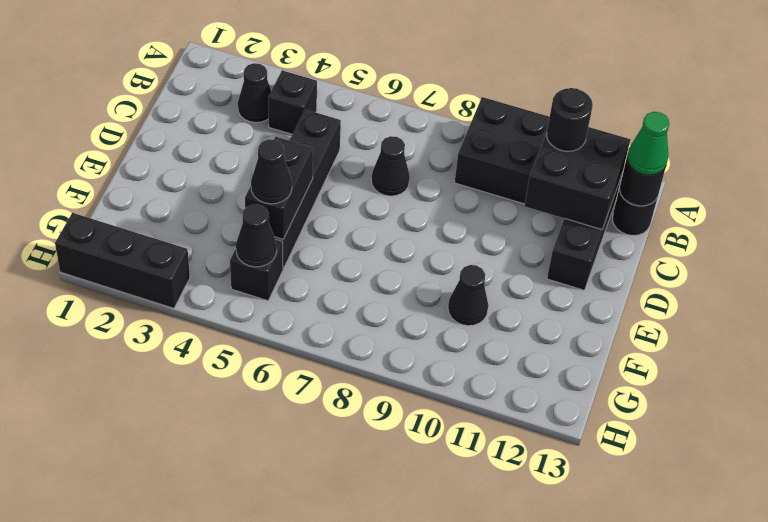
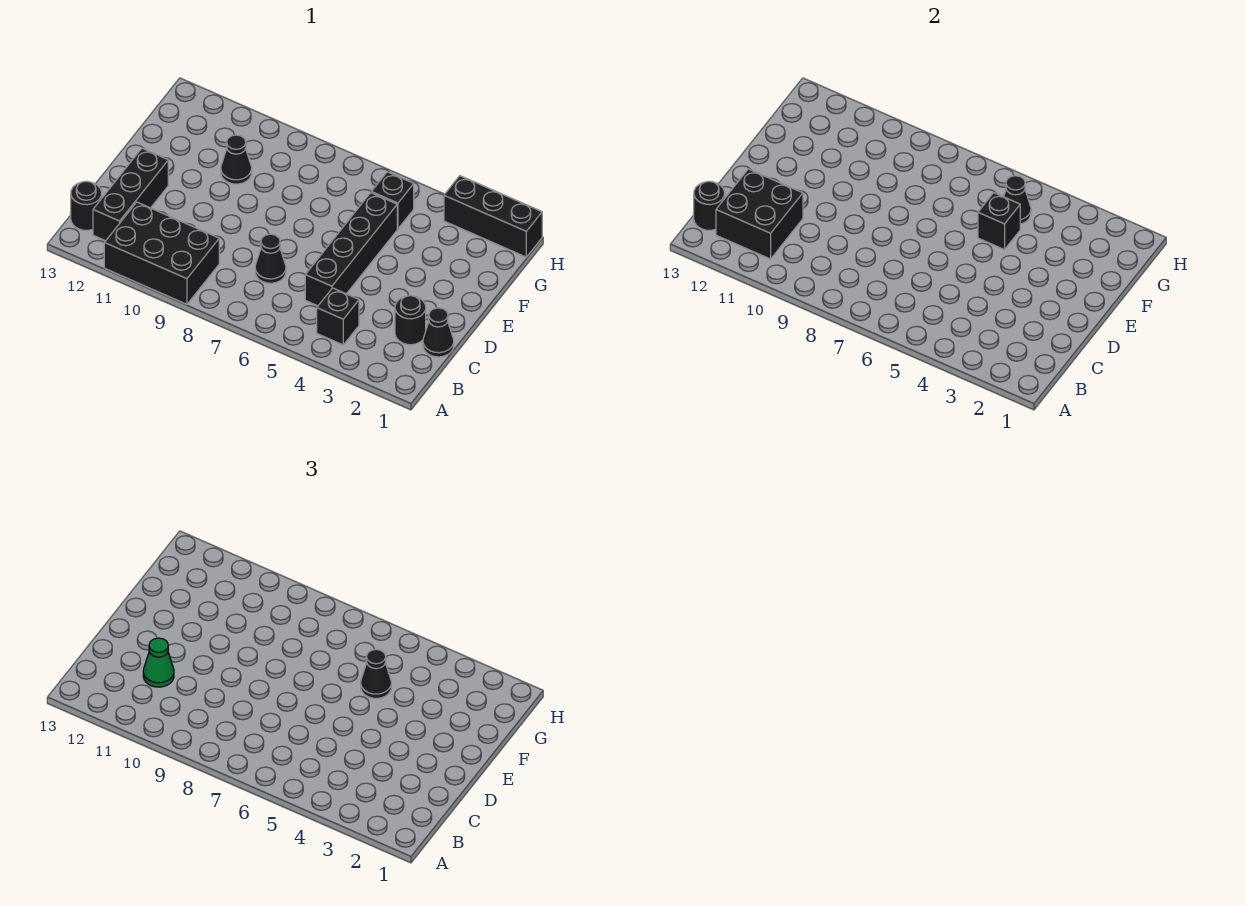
black 1x1 cone [238,63,271,123] -> black 1x1 cone moved to [423,308,454,357]
black 1x1 round brick [547,88,593,151] -> black 1x1 round brick moved to [395,296,426,345]
green 1x1 cone [627,112,669,175] -> green 1x1 cone moved to [143,638,174,687]
black 1x2 brick [245,137,313,239] -> black 1x1 brick [978,193,1020,250]

